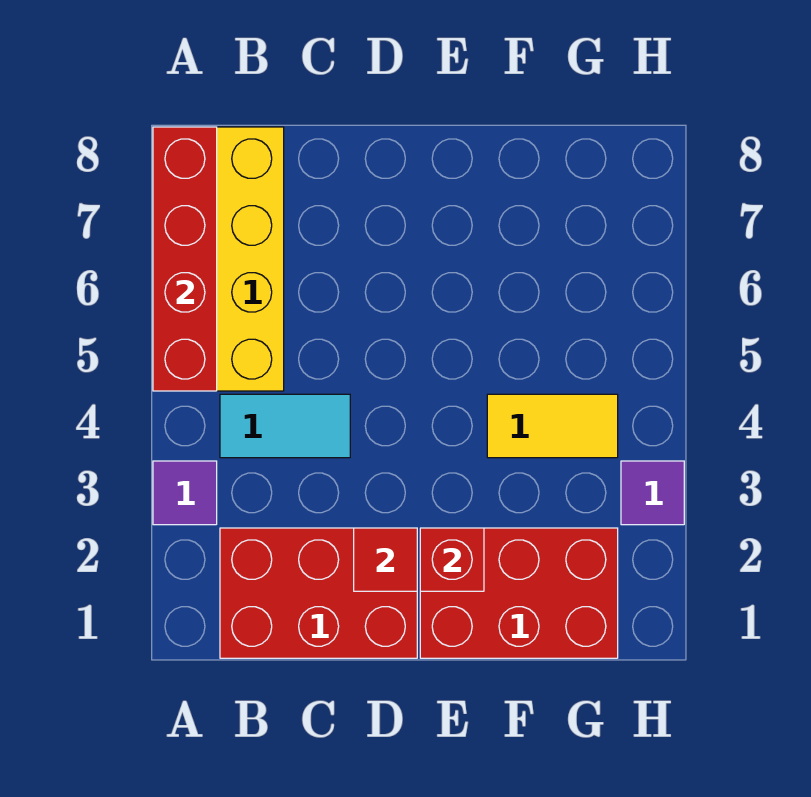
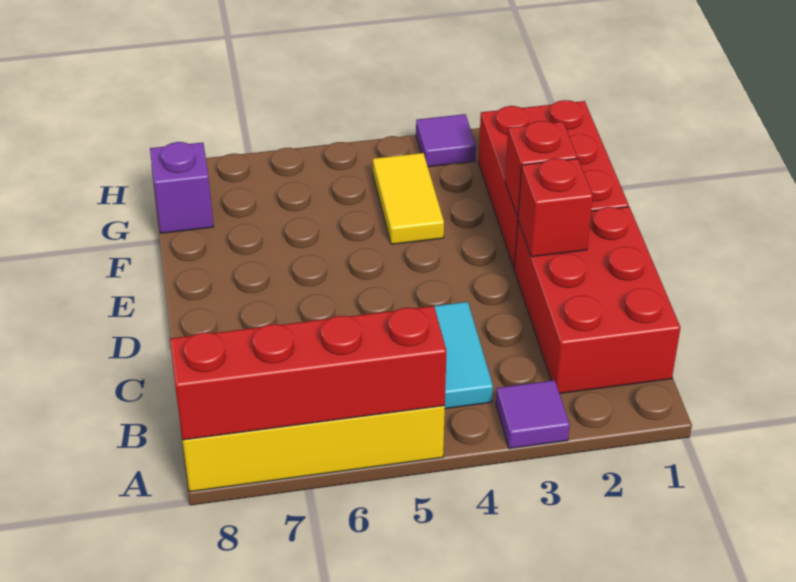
red 1x1 tile [354,528,417,591] -> red 1x1 brick [518,158,593,257]
none -> purple 1x1 brick [150,142,214,233]

